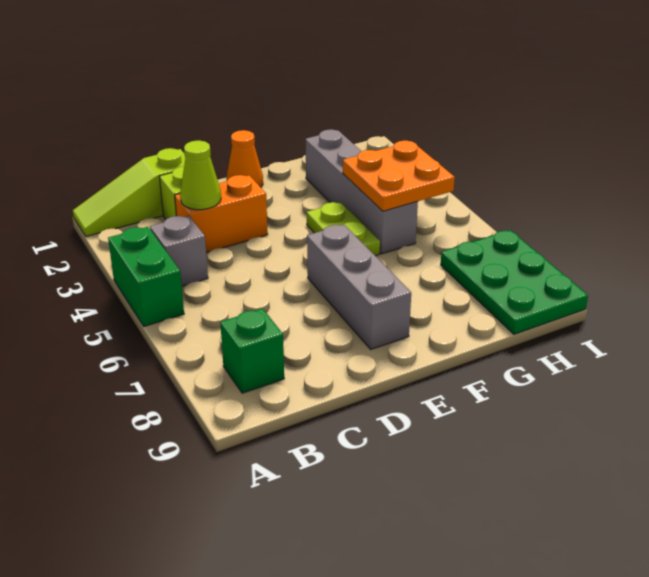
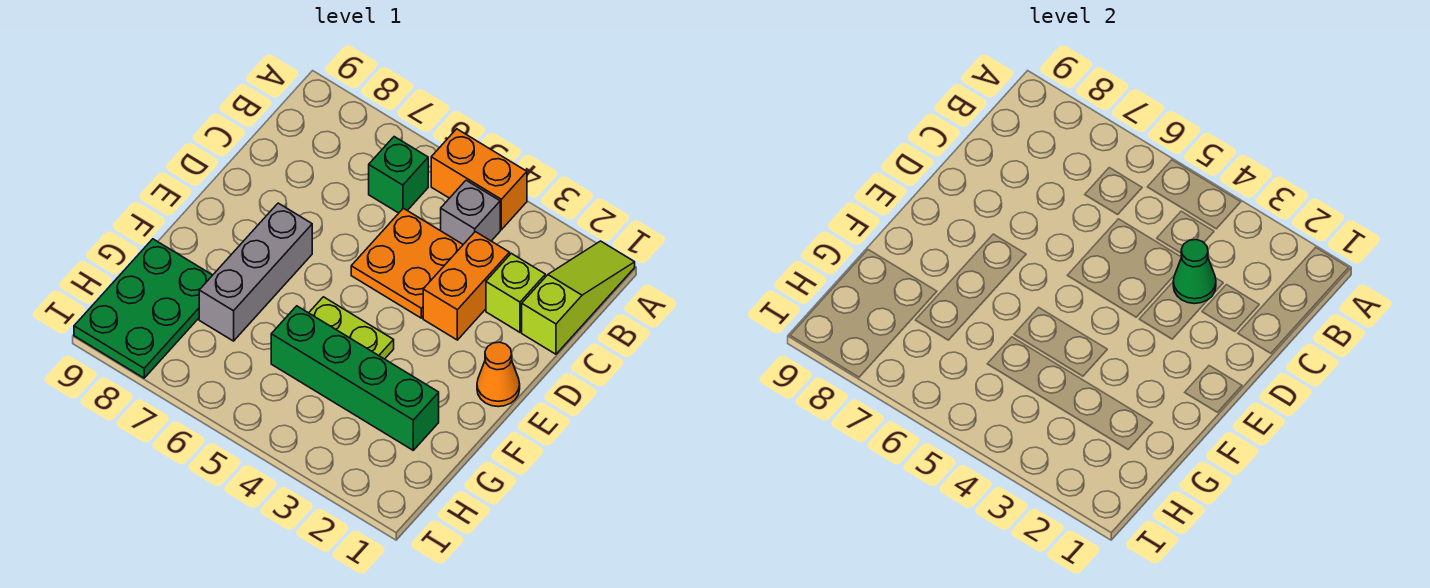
green 1x2 brick [108,227,184,326] -> orange 1x2 brick [431,129,527,230]
green 1x1 brick [220,309,284,393] -> green 1x1 brick moved to [369,137,428,213]
lime 1x1 cone [180,140,221,210] -> green 1x1 cone [1173,240,1216,304]
grey 1x3 brick [307,225,411,349] -> grey 1x3 brick turned to [199,203,312,341]
grey 1x4 brick [306,129,418,254] -> green 1x4 brick [271,306,439,450]
orange 2x2 plate [343,140,455,211] -> orange 2x2 plate moved to [351,208,463,318]
green 2x3 plate [441,230,588,334] -> green 2x3 plate turned to [74,239,212,378]

